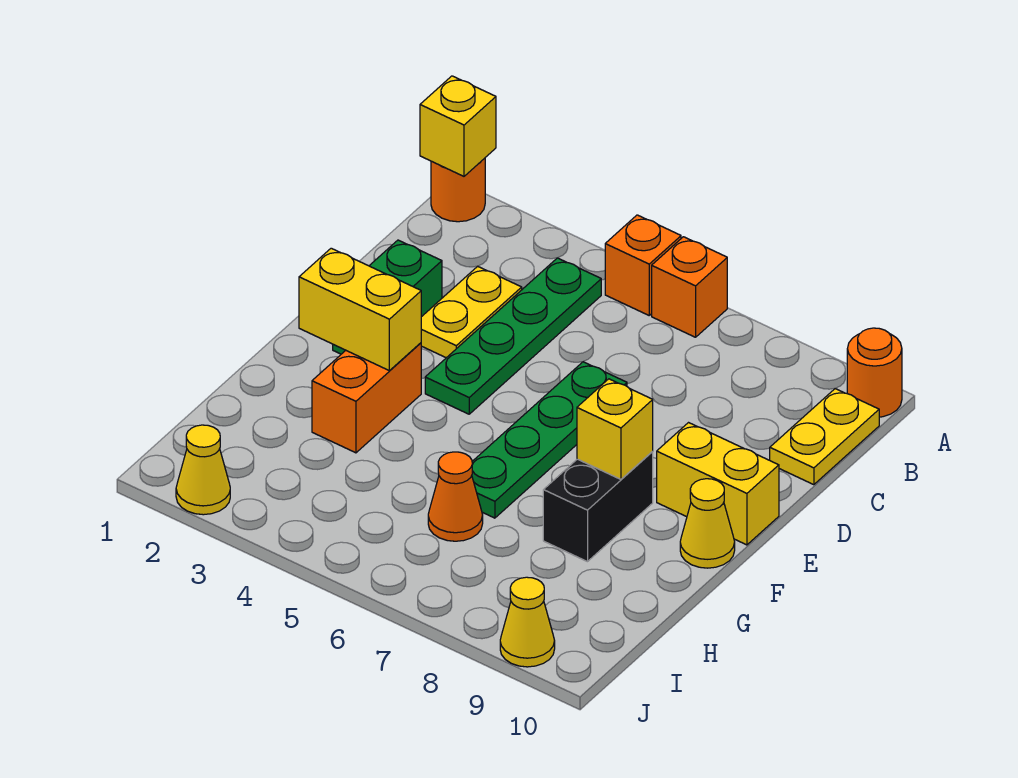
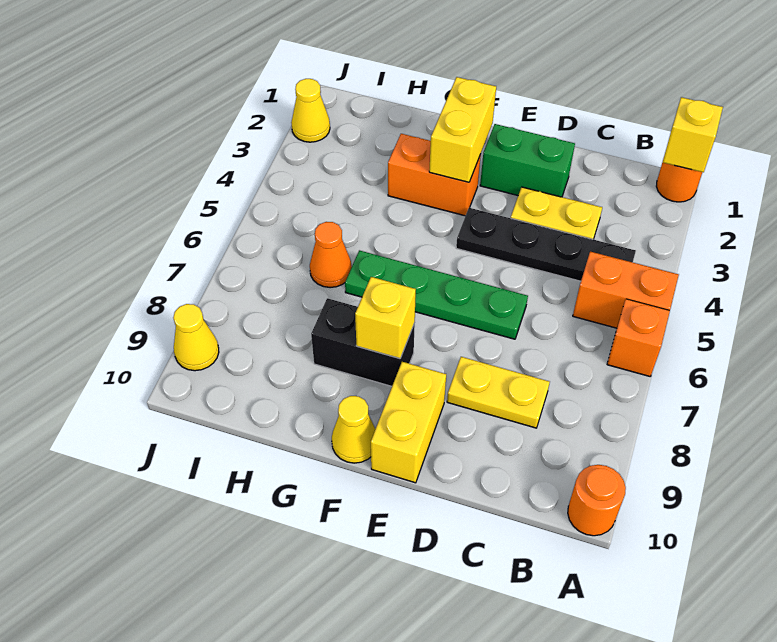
orange 1x1 brick [605,215,681,315] -> orange 1x2 brick [573,252,679,328]
green 1x4 plate [425,258,601,414] -> black 1x4 plate [456,208,636,281]
yellow 1x2 plate [770,389,879,485] -> yellow 1x2 plate moved to [447,357,550,428]

